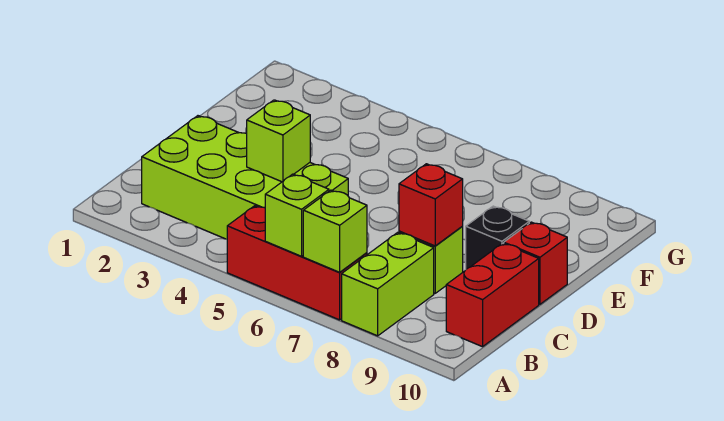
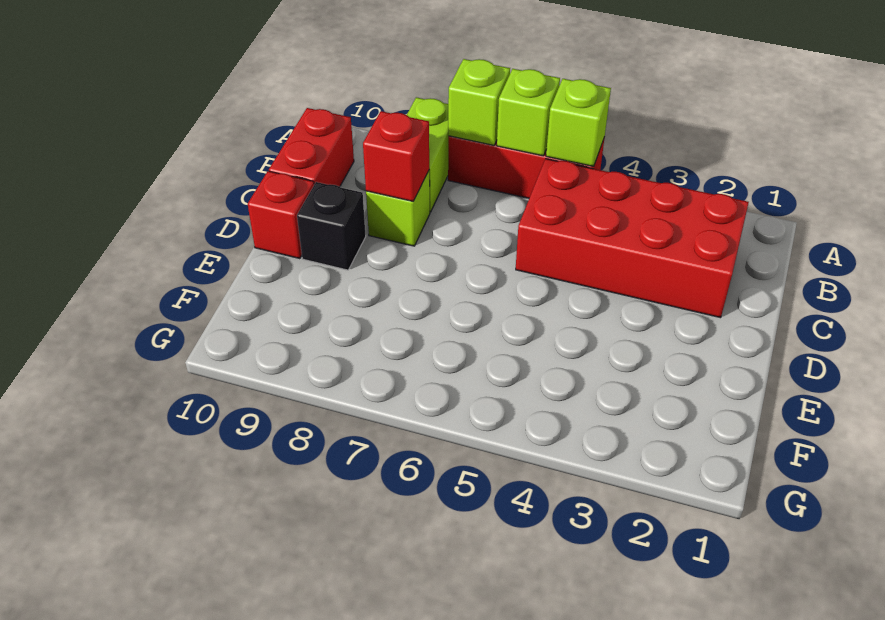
lime 2x4 brick [142,116,348,239] -> red 2x4 brick [516,159,749,318]
lime 1x1 brick [247,100,310,182] -> lime 1x1 brick moved to [546,79,611,167]

